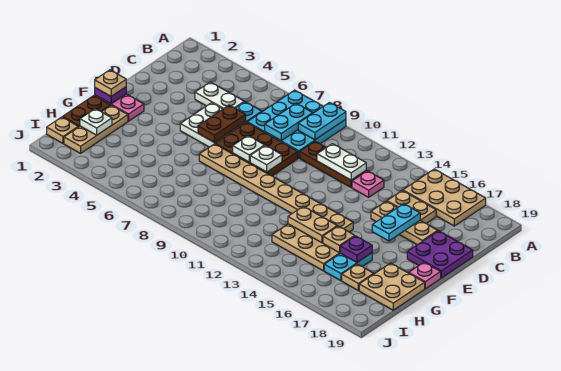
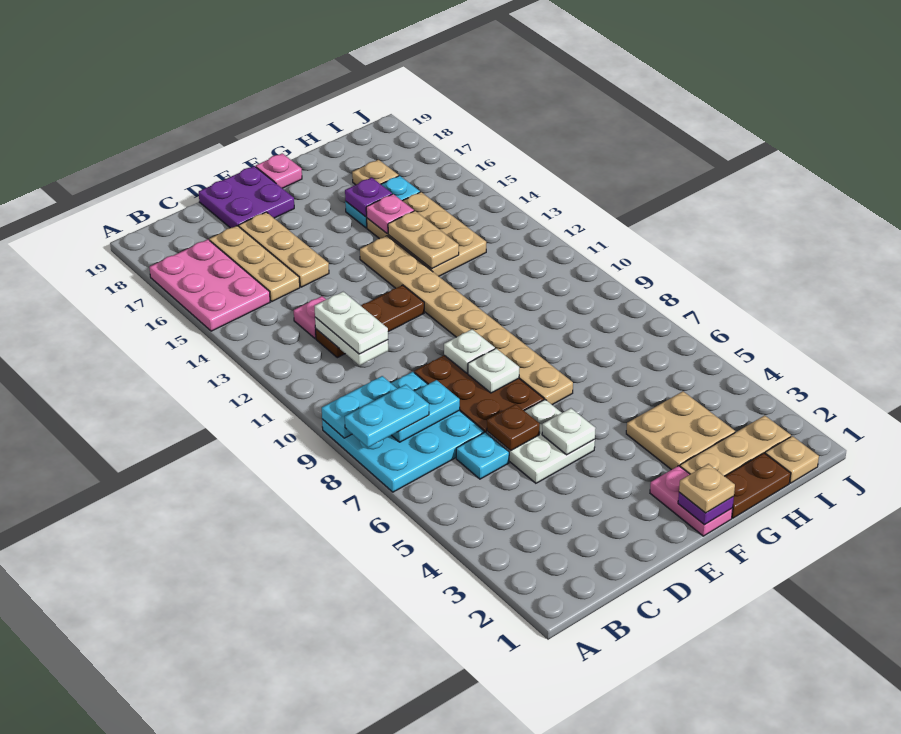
tan 2x3 plate [403,169,486,226] -> pink 2x3 plate [149,239,270,331]
white 1x2 plate [195,82,244,109] -> white 1x2 plate moved to [315,292,388,354]
brown 1x3 plate [300,141,366,187] -> brown 1x3 plate turned to [316,285,424,358]
tan 1x2 plate [387,191,436,223] -> tan 1x3 plate [209,226,300,301]
brown 1x2 plate [198,105,246,143] -> brown 1x1 plate [487,404,540,451]
cyan 1x2 plate [372,204,420,241] -> cyan 1x2 plate moved to [345,384,429,447]
tan 1x1 plate [323,226,355,253] -> pink 1x1 plate [366,194,414,234]
tan 2x2 plate [359,263,425,310] -> tan 2x2 plate moved to [626,391,735,470]
white 1x1 plate [80,109,112,135] -> white 1x1 plate moved to [542,408,596,455]

